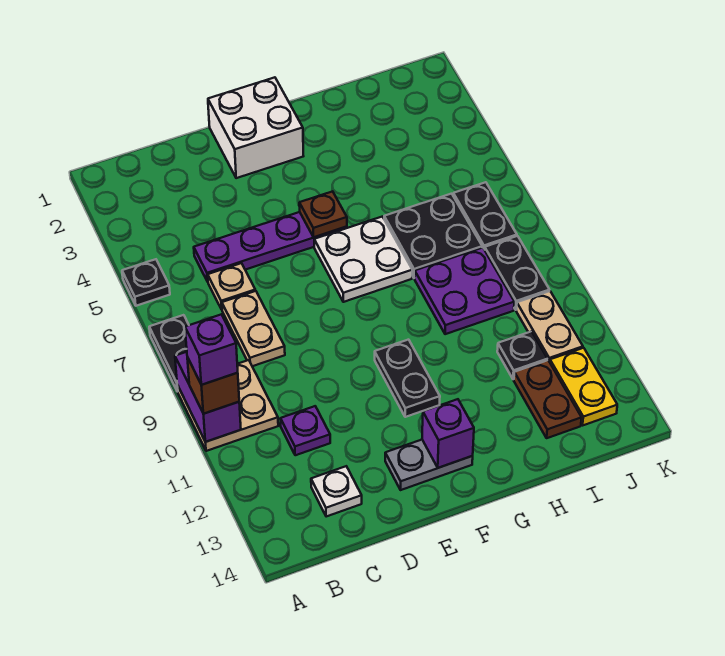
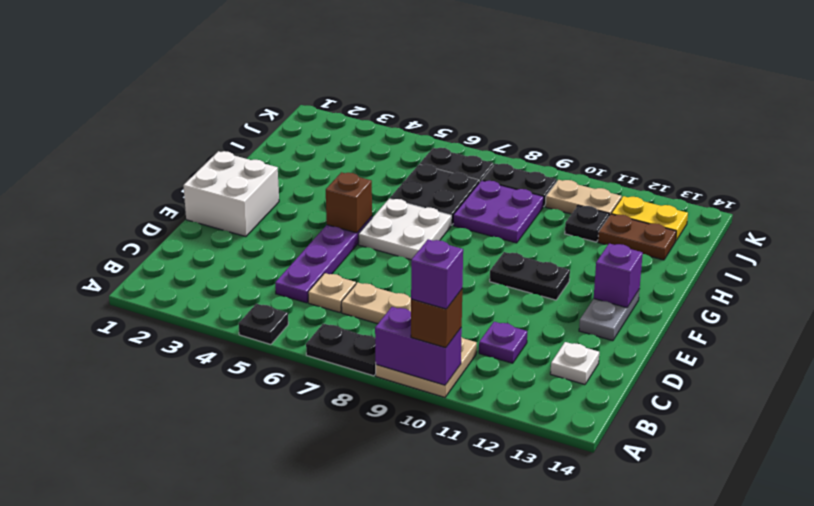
brown 1x1 plate [299,191,347,237] -> brown 1x1 brick [326,172,372,233]

